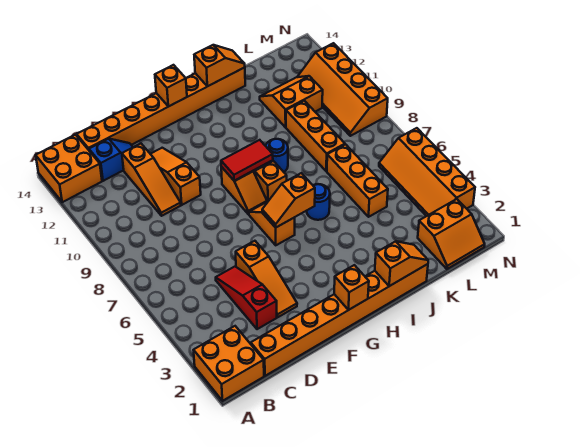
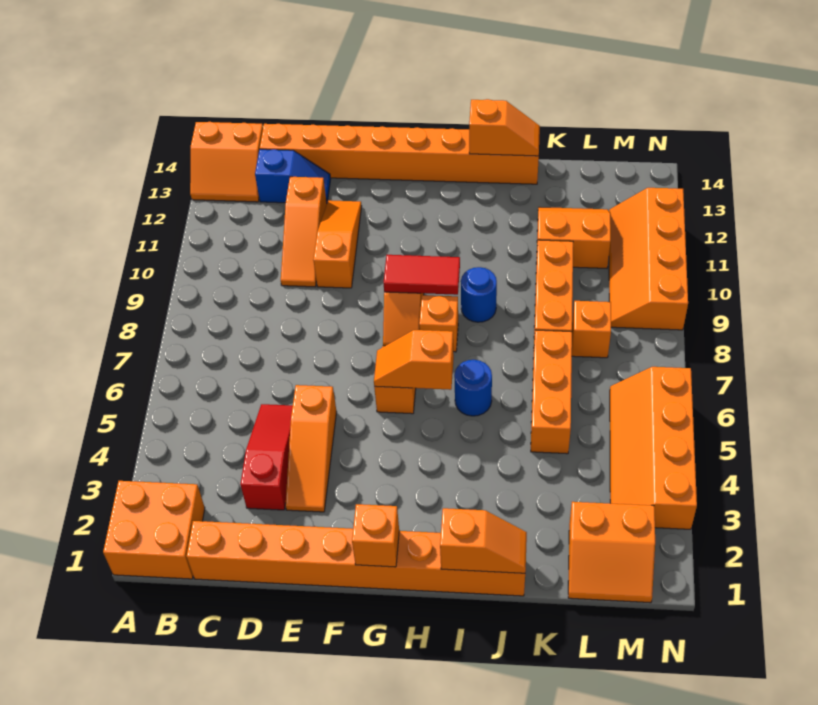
orange 2x2 brick [36,135,102,202] -> orange 2x2 slope [190,122,263,202]
orange 1x1 brick [155,65,187,107] -> orange 1x1 brick moved to [572,301,611,358]

